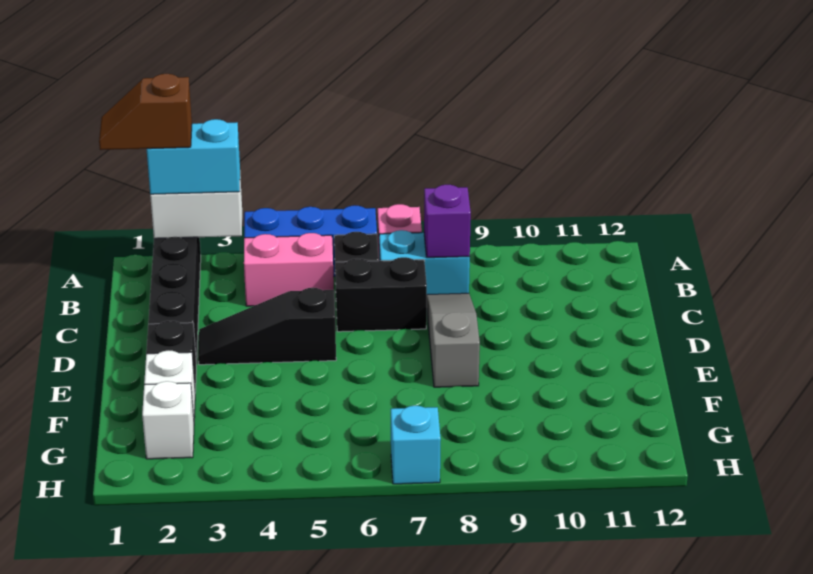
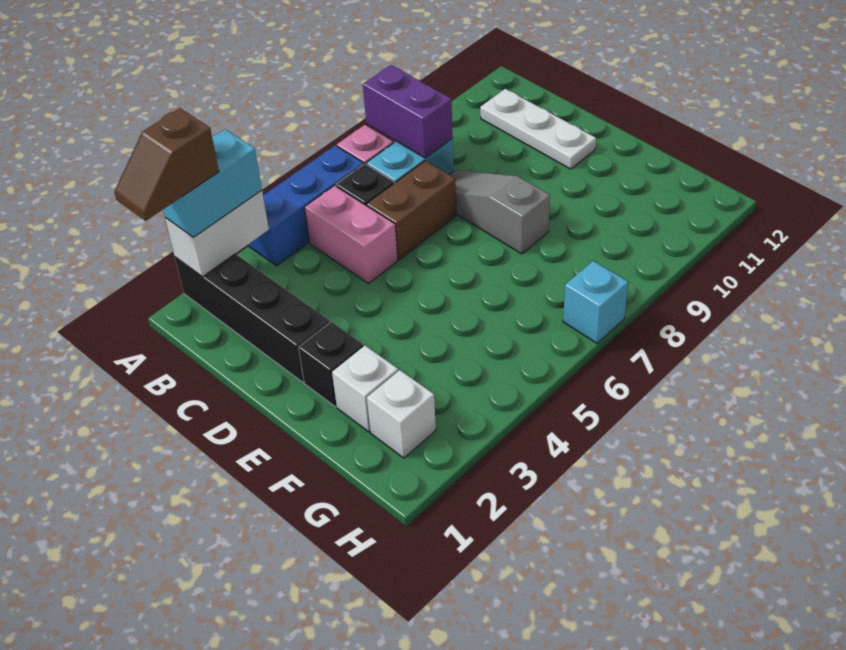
pink 1x2 brick [244,233,334,306] -> pink 1x2 brick turned to [305,186,398,283]
purple 1x1 brick [424,185,471,258] -> purple 1x2 brick [363,65,453,158]
none -> white 1x3 plate [480,89,596,169]
black 1x2 brick [335,257,427,332] -> brown 1x2 brick [367,161,456,260]
black 1x3 slope [198,288,336,365] -> none

